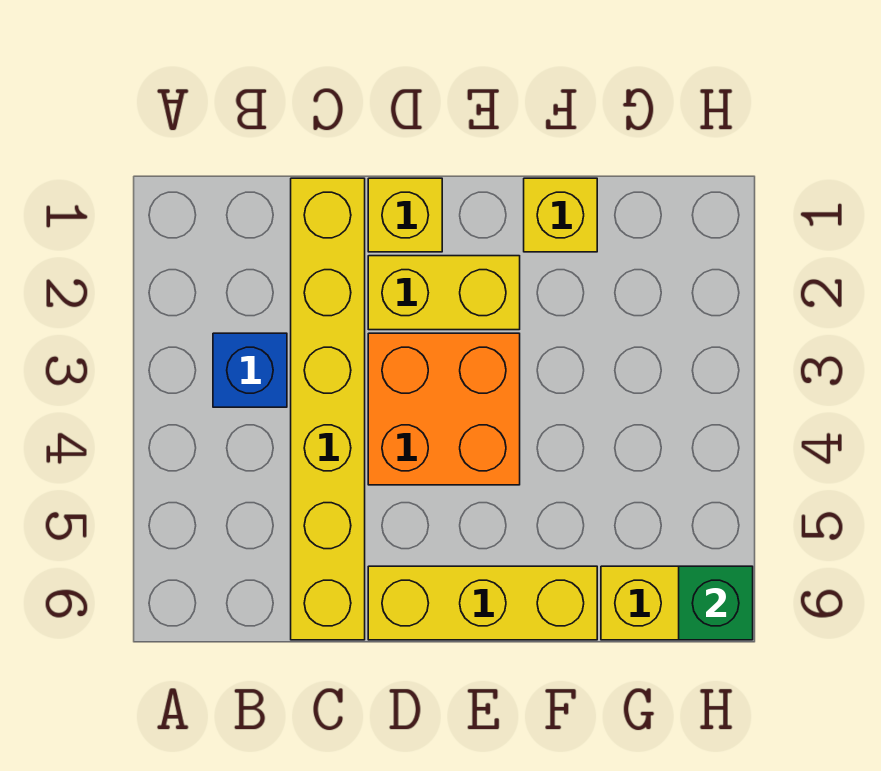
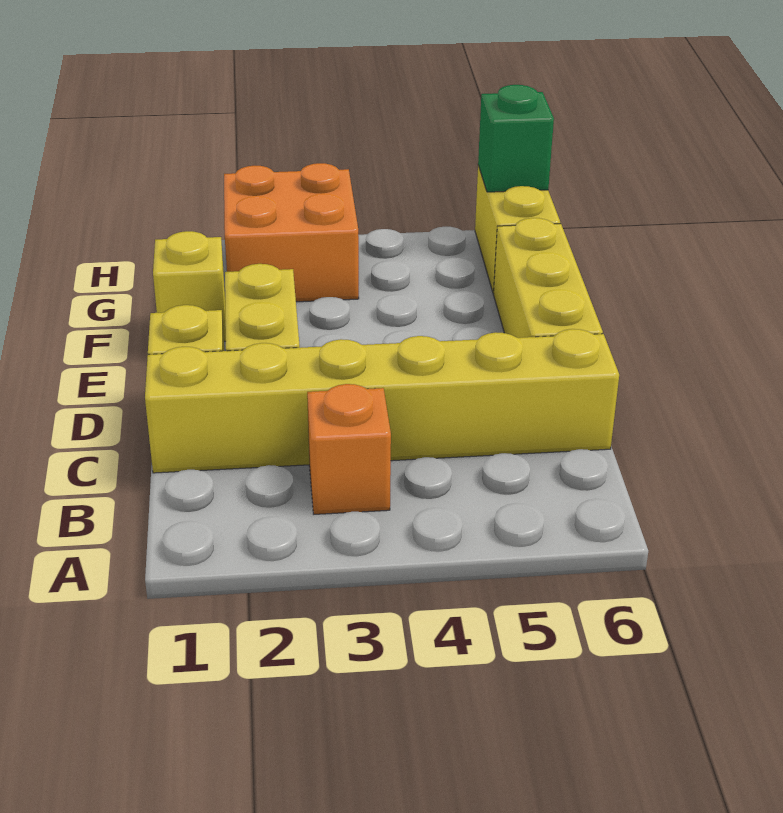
blue 1x1 brick [213,333,287,407] -> orange 1x1 brick [307,384,391,514]
orange 2x2 brick [368,333,520,485] -> orange 2x2 brick moved to [224,163,359,302]

